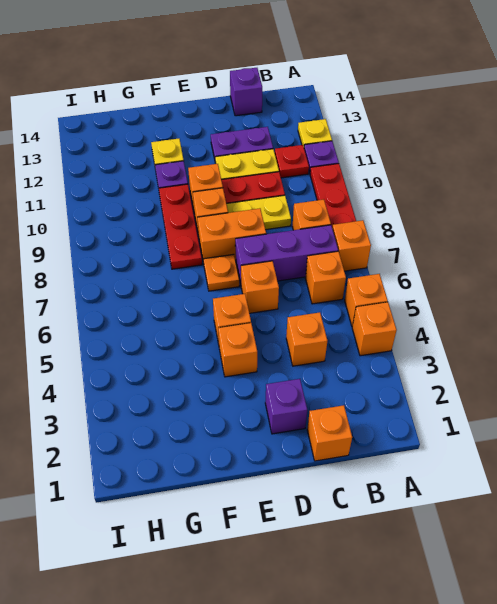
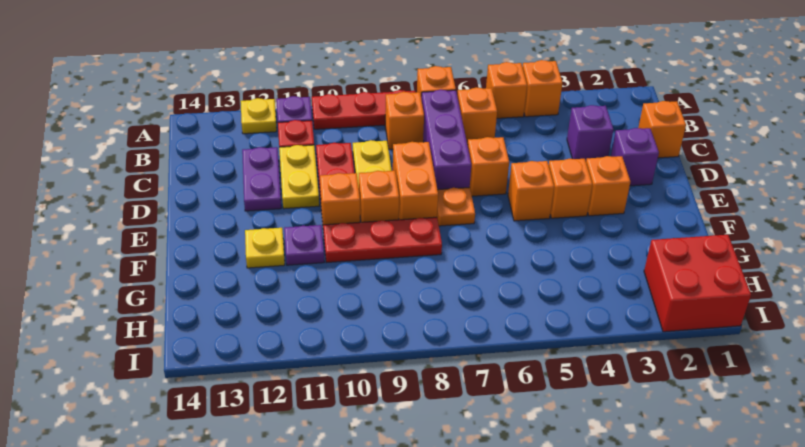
orange 1x1 brick [286,312,327,366] -> orange 1x1 brick moved to [586,156,630,216]
purple 1x1 brick [230,68,262,116] -> purple 1x1 brick moved to [567,105,613,160]
none -> red 2x2 brick [644,235,751,332]

